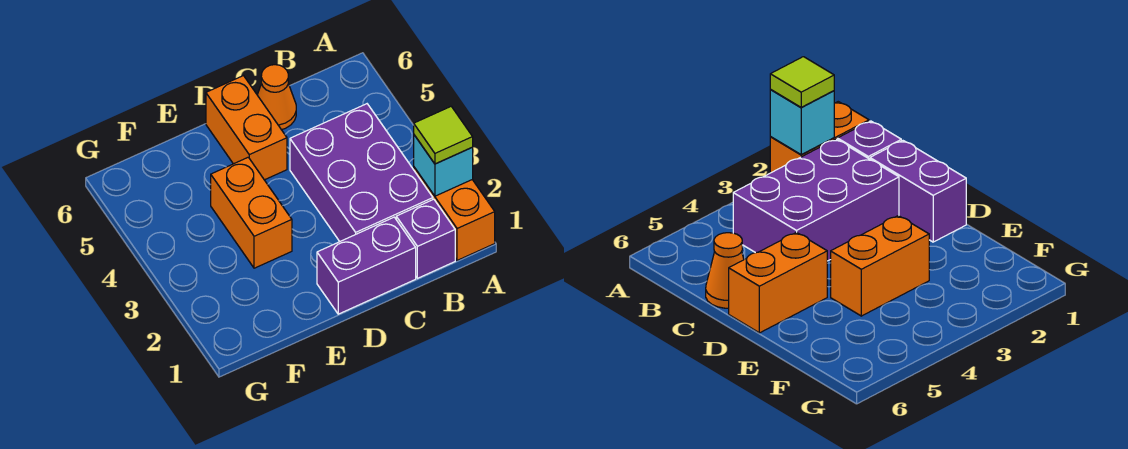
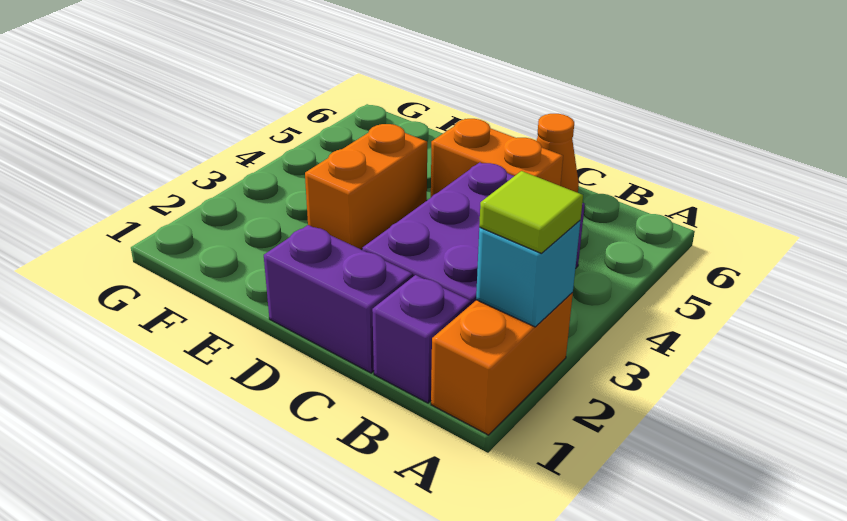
orange 1x2 brick [206,76,287,180] -> orange 1x2 brick turned to [431,119,563,197]

